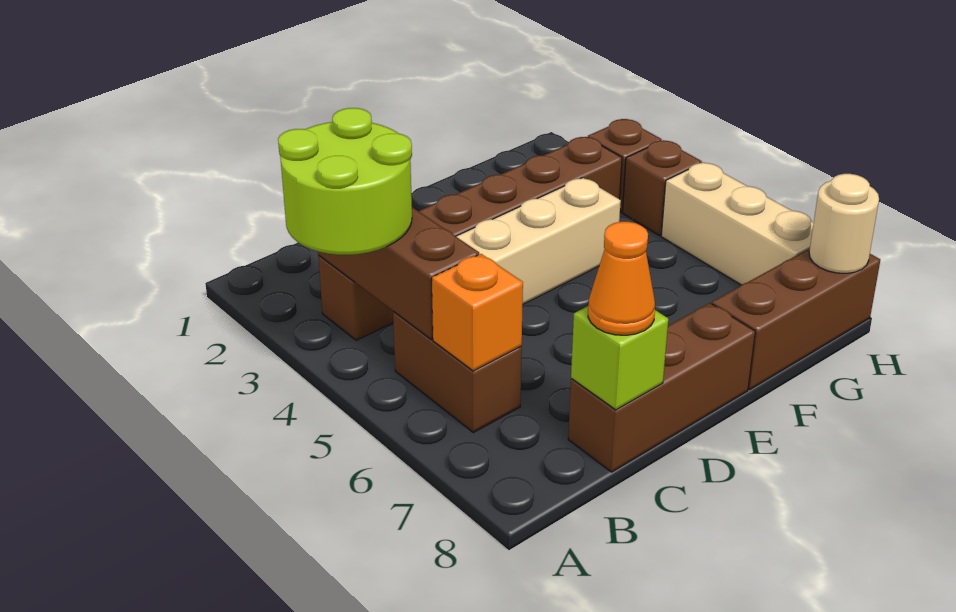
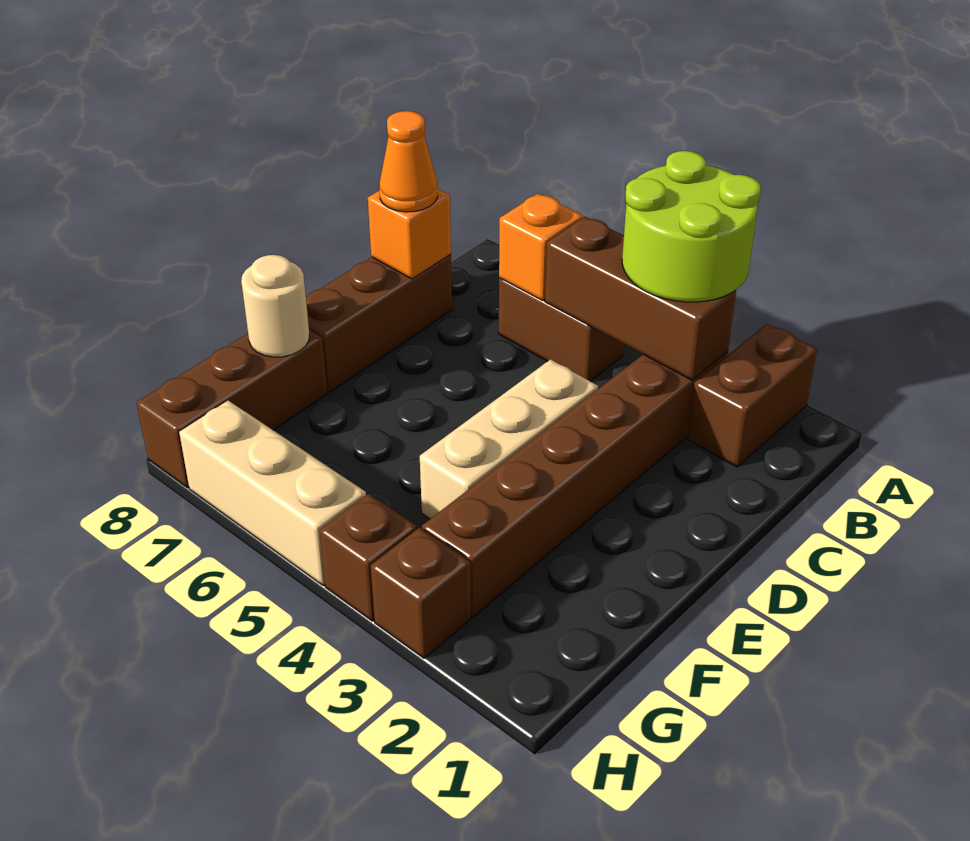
none -> brown 1x2 brick [688,324,817,467]
lime 1x1 brick [571,306,668,410] -> orange 1x1 brick [368,189,451,279]
tan 1x1 round brick [809,174,879,273] -> tan 1x1 round brick moved to [241,255,309,357]

